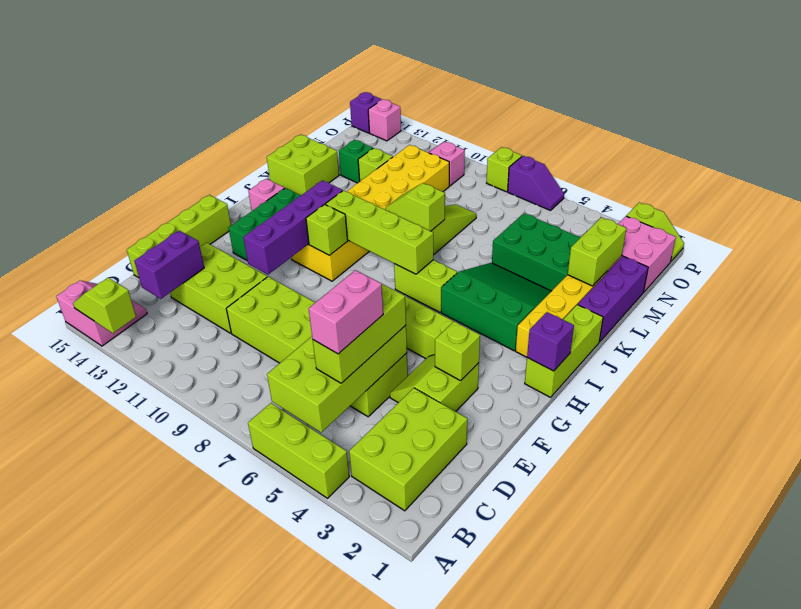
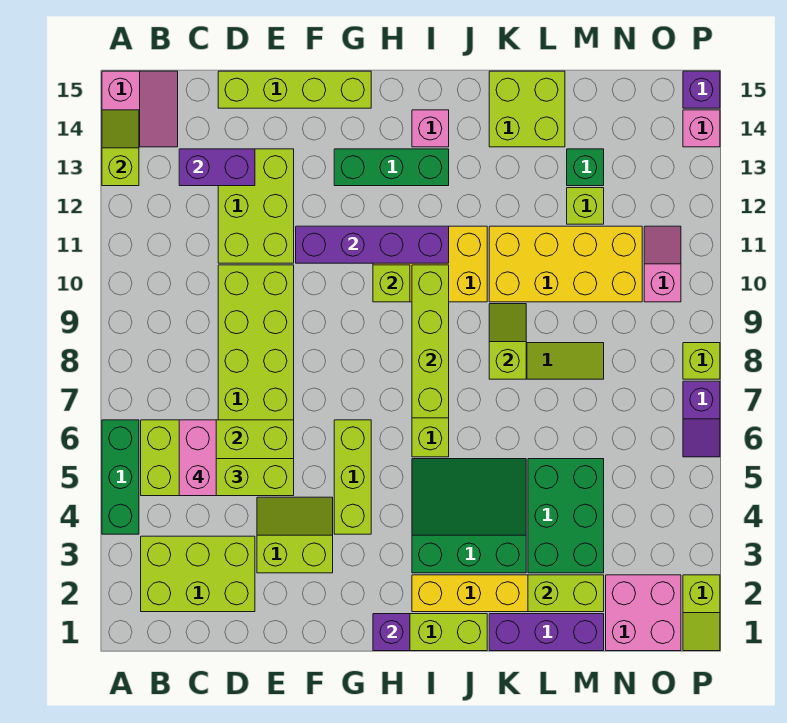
lime 1x3 brick [248,403,349,498] -> green 1x3 brick [102,420,139,534]
pink 1x2 brick [309,270,383,354] -> pink 1x2 brick turned to [179,420,216,496]
lime 1x1 brick [435,321,480,381] -> none
green 3x3 slope [441,263,551,351] -> green 3x3 slope turned to [412,459,526,573]

